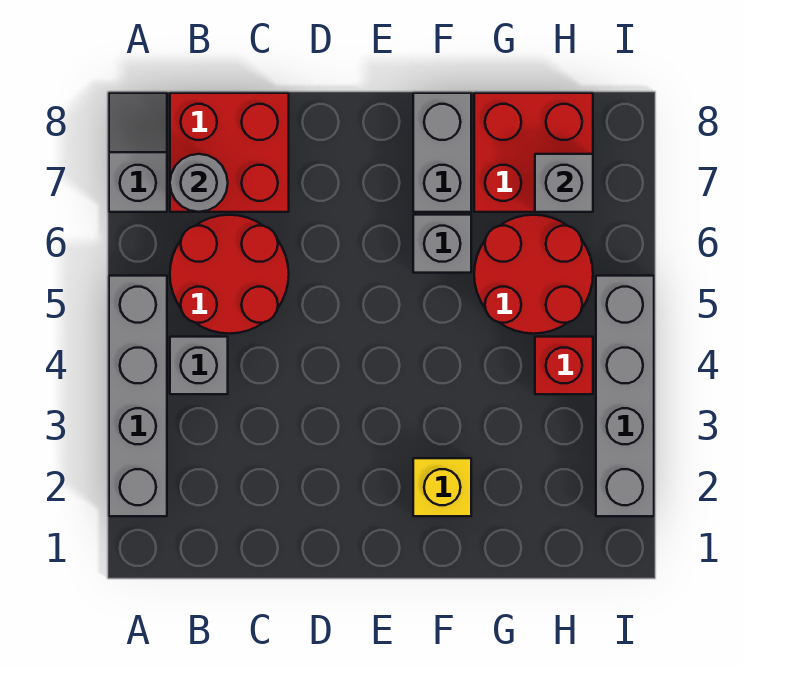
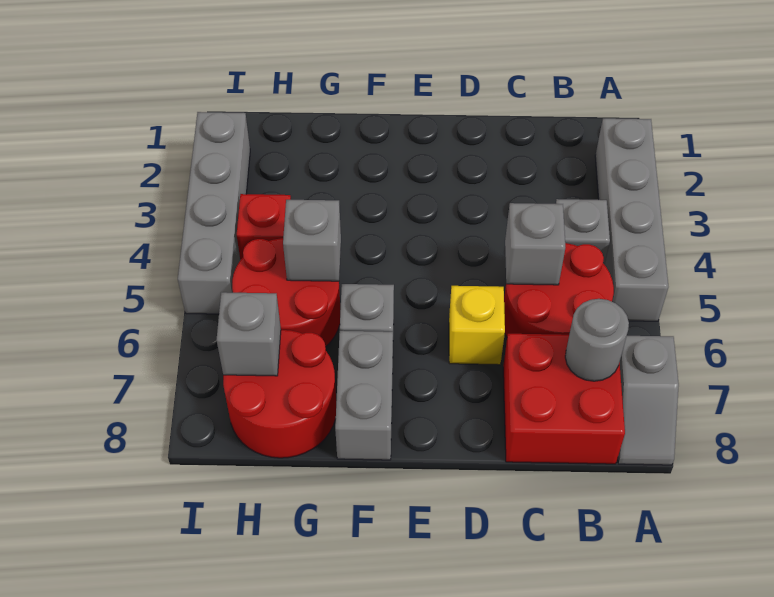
none -> grey 1x1 brick [505,203,565,285]
yellow 1x1 brick [413,458,471,516] -> yellow 1x1 brick moved to [449,286,505,365]
none -> grey 1x1 brick [283,200,341,281]
red 2x2 brick [474,93,593,212] -> red 2x2 round brick [223,330,336,458]

